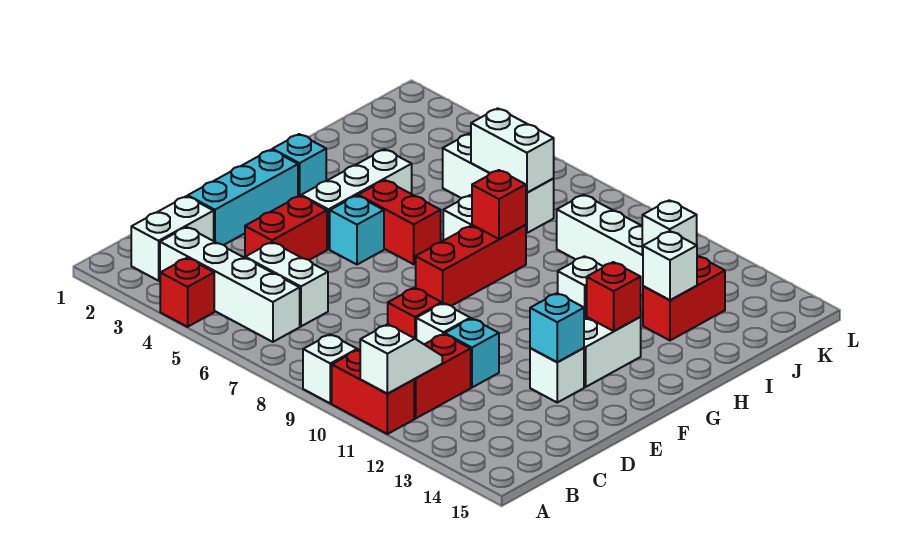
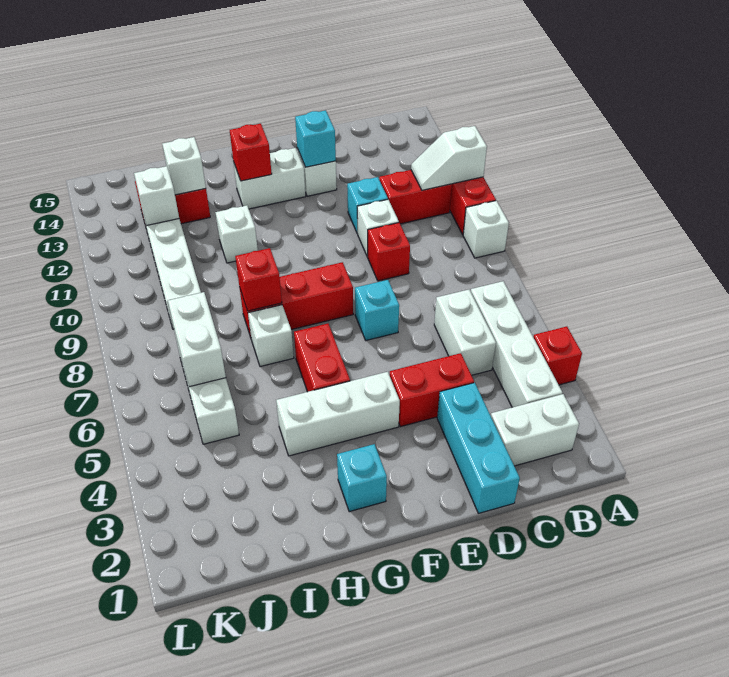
cyan 1x3 brick [188,150,298,245] -> cyan 1x3 brick turned to [437,383,520,513]
cyan 1x1 brick [330,195,384,265] -> cyan 1x1 brick moved to [355,280,399,340]

